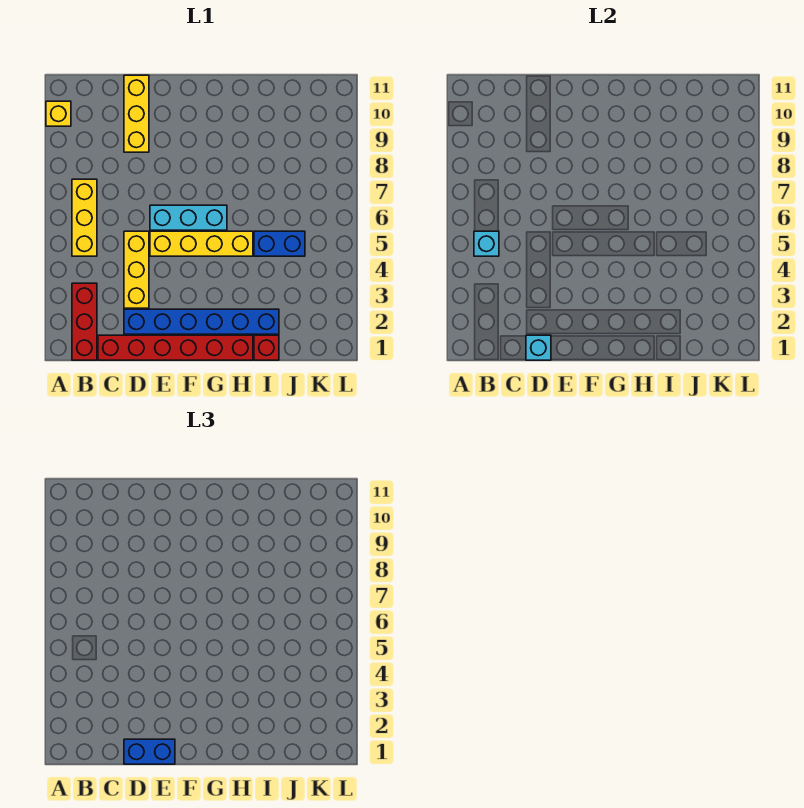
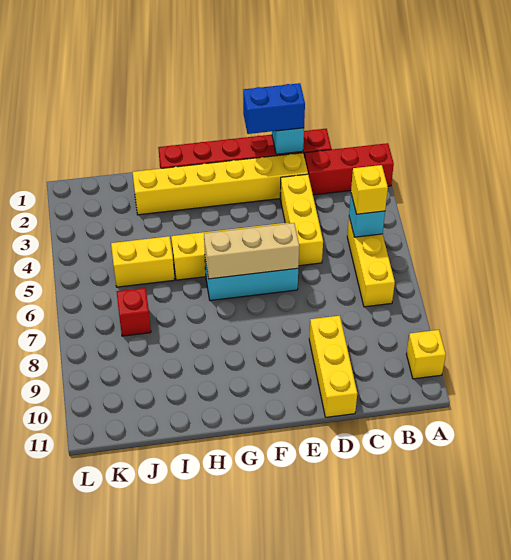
red 1x3 brick [72,283,97,360] -> red 1x3 brick turned to [305,143,394,195]
none -> yellow 1x1 brick [351,165,388,214]
blue 1x6 brick [124,309,279,334] -> yellow 1x6 brick [133,153,308,215]
none -> tan 1x3 brick [204,223,299,279]
red 1x1 brick [254,335,279,360] -> red 1x1 brick moved to [117,288,151,336]
blue 1x2 brick [254,231,305,256] -> yellow 1x2 brick [111,236,175,287]

